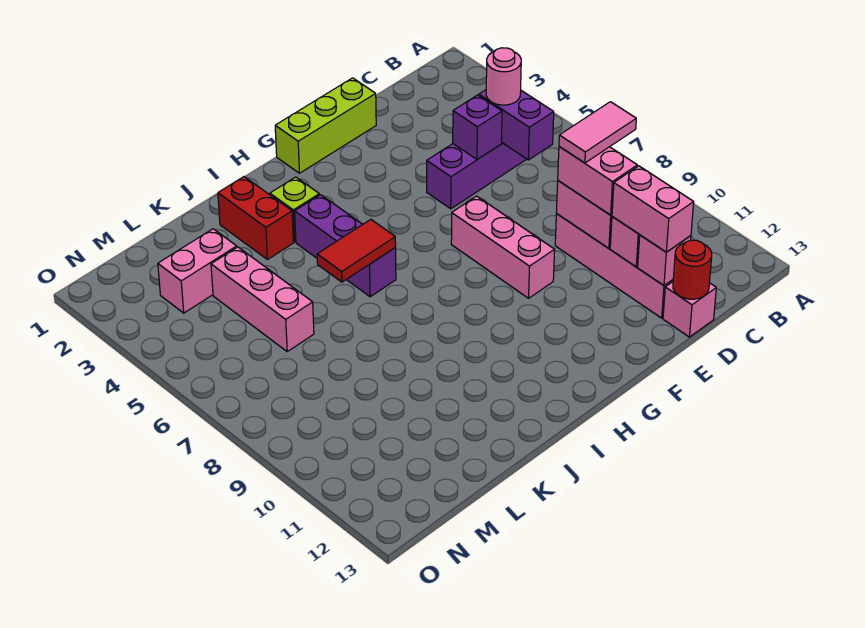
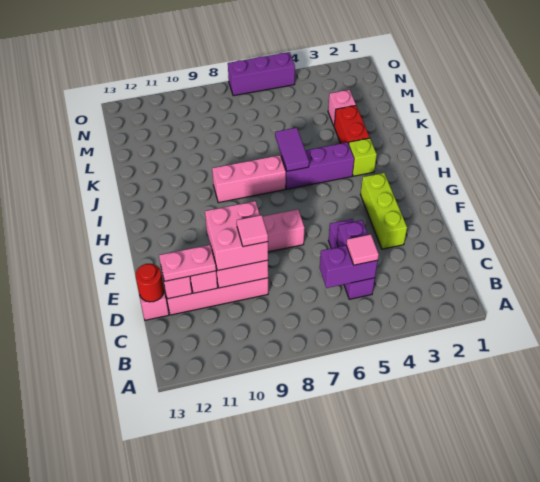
pink 1x1 round brick [486,48,521,105] -> pink 1x1 tile [346,234,379,265]
pink 1x2 tile [559,102,636,163] -> pink 1x1 tile [237,215,268,247]
pink 1x2 brick [558,147,637,215] -> pink 2x2 brick [205,201,268,271]
pink 1x2 brick [612,166,694,252] -> pink 1x2 plate [159,245,216,281]
lime 1x3 brick [275,78,376,173] -> lime 1x3 brick moved to [361,173,407,249]
red 1x2 tile [317,219,396,282] -> purple 1x2 tile [275,128,309,171]
red 1x2 brick [218,177,293,259] -> red 1x2 brick turned to [334,105,370,144]
pink 1x2 brick [158,229,237,313] -> pink 1x1 brick [328,90,356,126]
pink 1x3 brick [211,247,314,351] -> pink 1x3 brick moved to [212,155,286,203]
none -> purple 1x3 brick [228,52,295,96]

